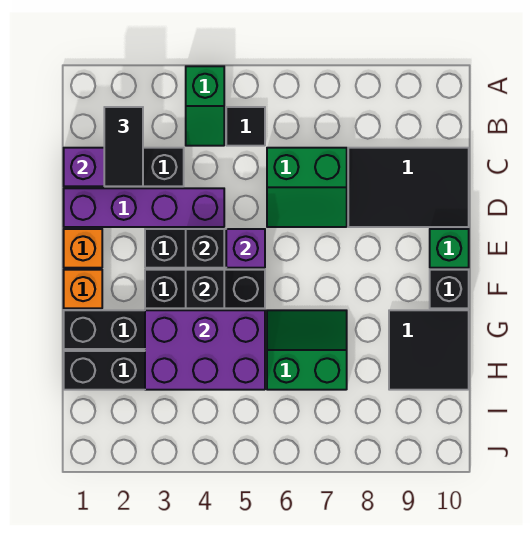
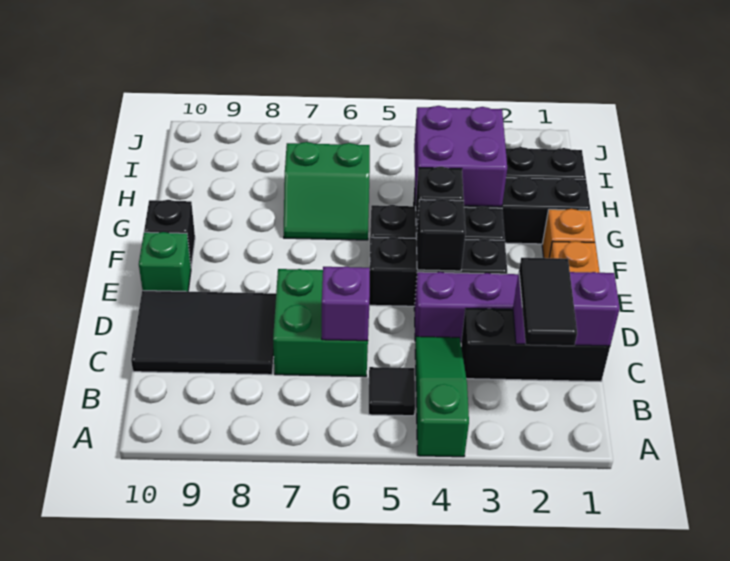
green 1x2 slope [186,66,224,146] -> green 1x3 slope [415,336,469,457]
green 2x2 slope [267,148,347,227] -> green 2x2 brick [273,269,368,377]
purple 1x1 brick [226,229,265,268] -> purple 1x1 brick moved to [322,267,370,341]
purple 2x3 brick [145,310,265,390] -> purple 2x2 brick [414,106,507,206]
black 2x2 tile [389,310,469,390] -> none

